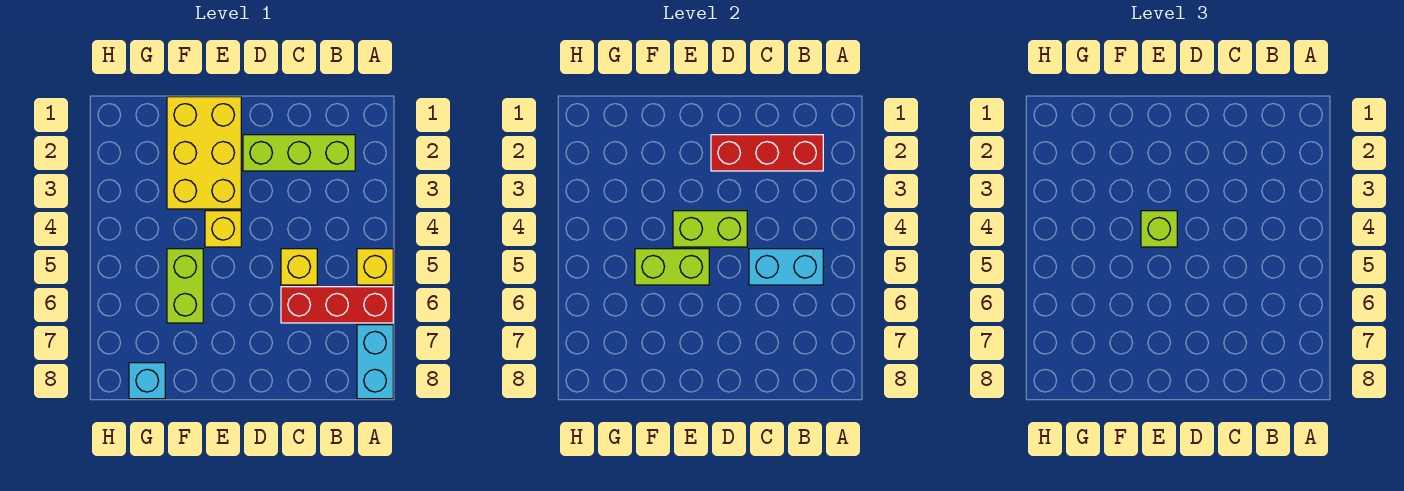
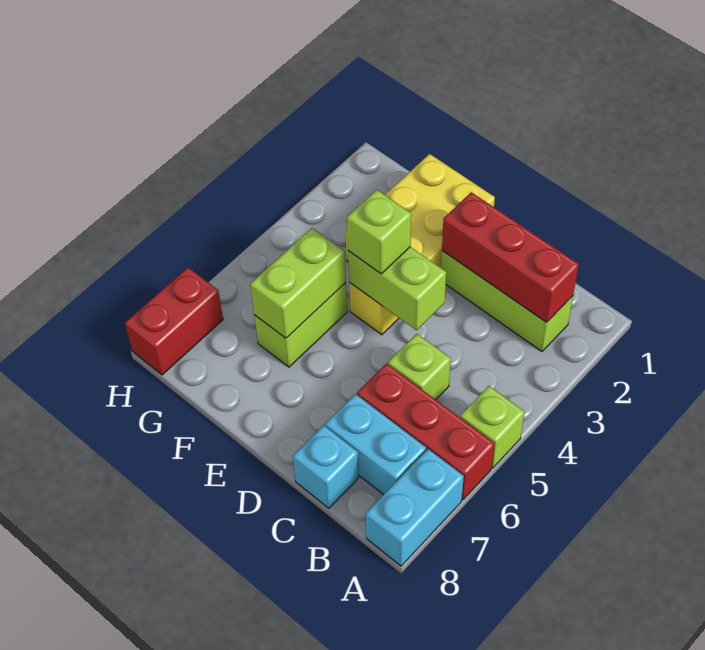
yellow 1x1 brick [357,249,393,285] -> lime 1x1 brick [460,386,524,468]
cyan 1x2 brick [749,249,823,285] -> cyan 1x2 brick moved to [325,394,426,495]
yellow 1x1 brick [281,249,317,285] -> lime 1x1 brick [388,334,451,400]
lime 1x2 brick [635,249,709,285] -> lime 1x2 brick turned to [250,228,346,338]
cyan 1x1 brick [129,363,165,399] -> cyan 1x1 brick moved to [293,425,359,508]
none -> red 1x2 brick [125,268,223,375]

